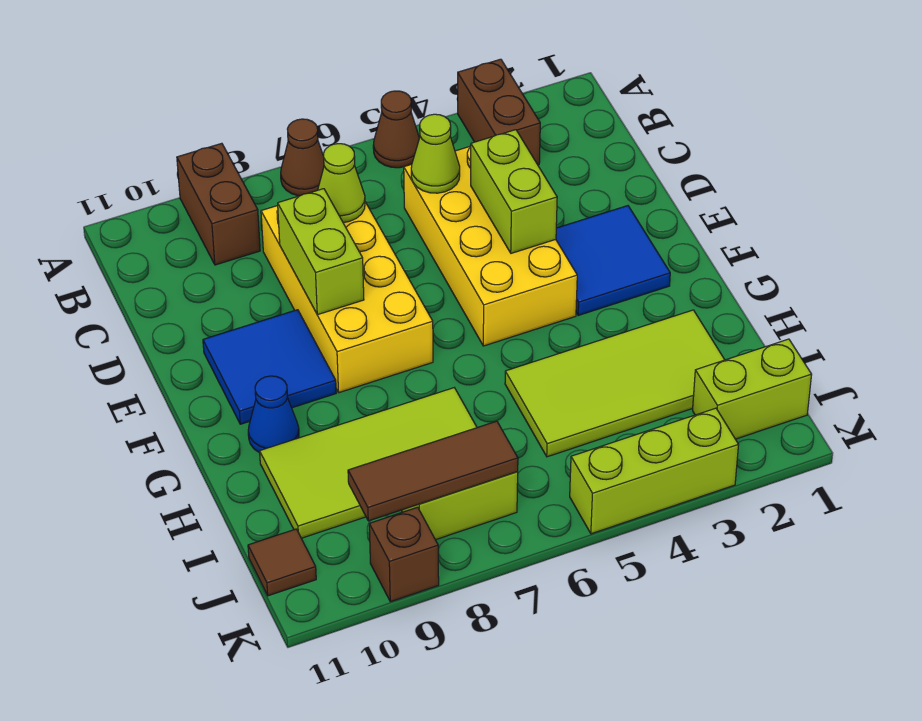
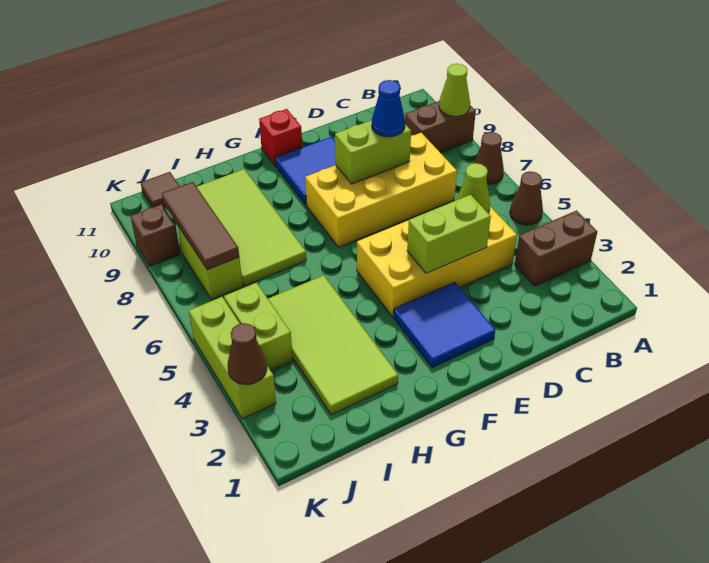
lime 1x1 cone [318,144,365,223] -> lime 1x1 cone moved to [439,64,470,116]
none -> red 1x1 brick [259,109,302,166]
blue 1x1 cone [248,376,299,453] -> blue 1x1 cone moved to [372,80,405,137]
lime 1x2 brick [693,339,812,439] -> lime 1x2 brick moved to [224,283,293,370]
none -> brown 1x1 cone [228,323,267,384]

